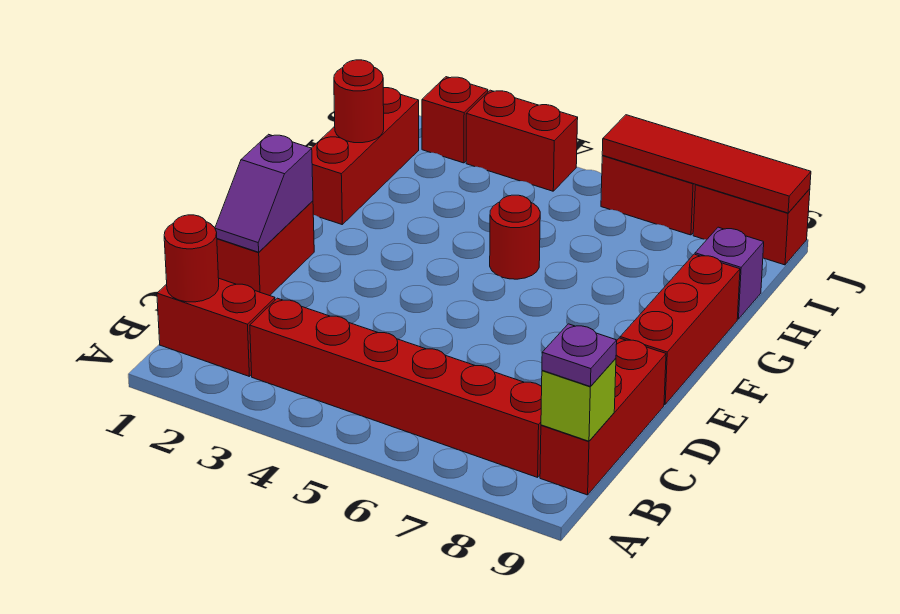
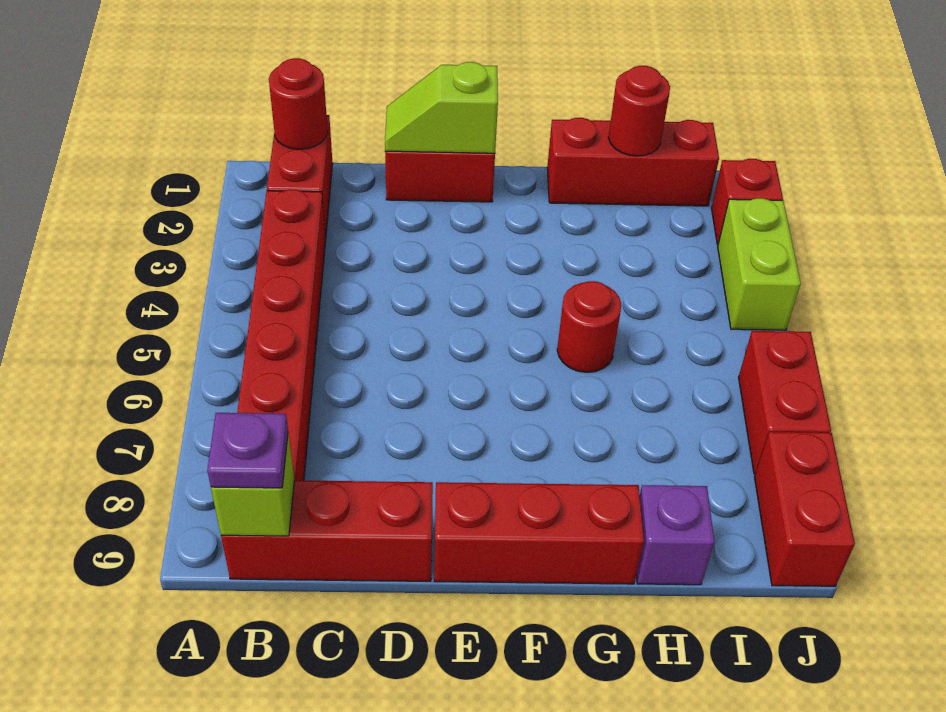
purple 1x2 slope [215,134,313,252] -> lime 1x2 slope [385,62,498,153]
red 1x2 brick [466,90,578,191] -> lime 1x2 brick [718,198,801,330]
red 1x4 tile [602,115,811,213] -> none

